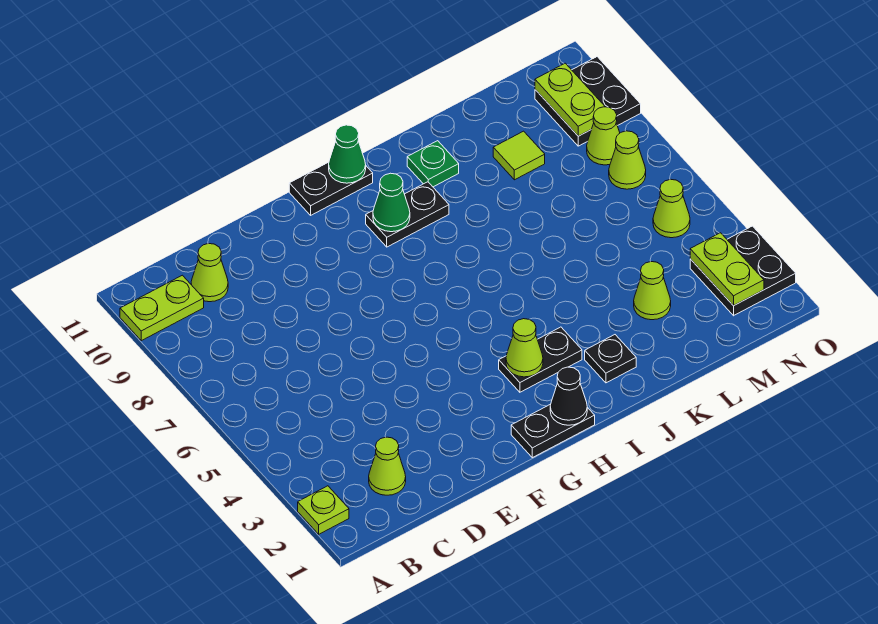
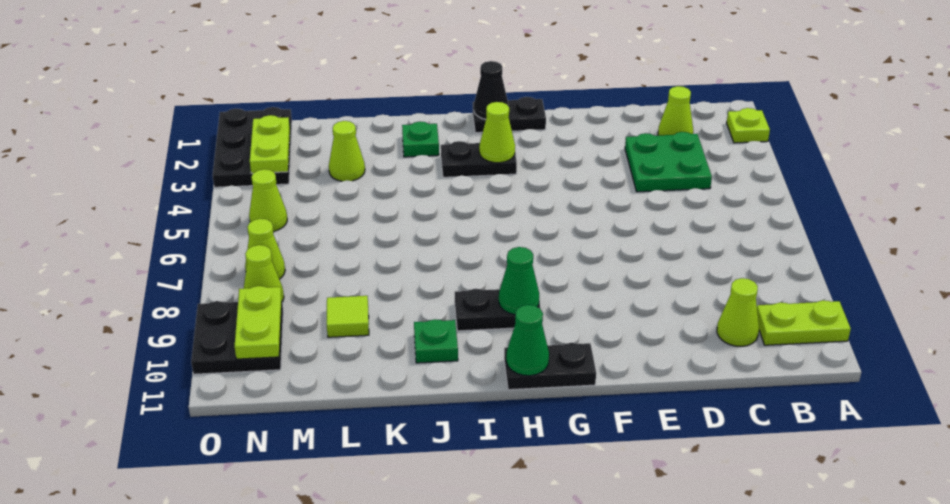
none -> green 2x2 plate [625,132,712,192]
black 1x1 plate [585,335,636,383] -> green 1x1 plate [402,122,439,157]
black 2x2 plate [690,226,796,316] -> black 2x3 plate [213,107,292,187]

